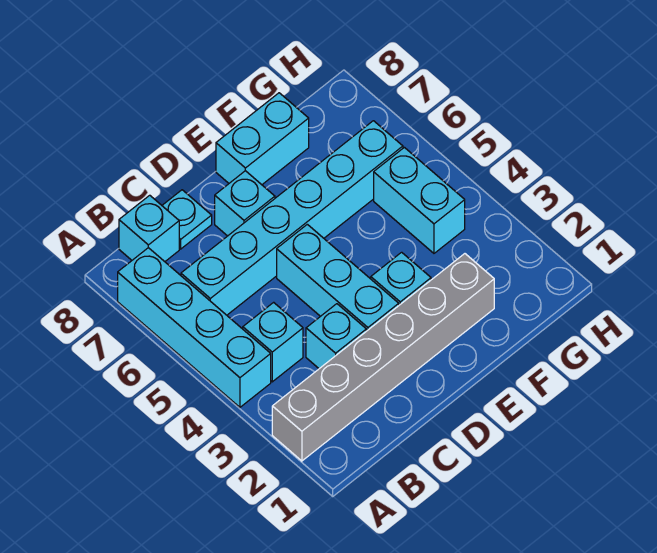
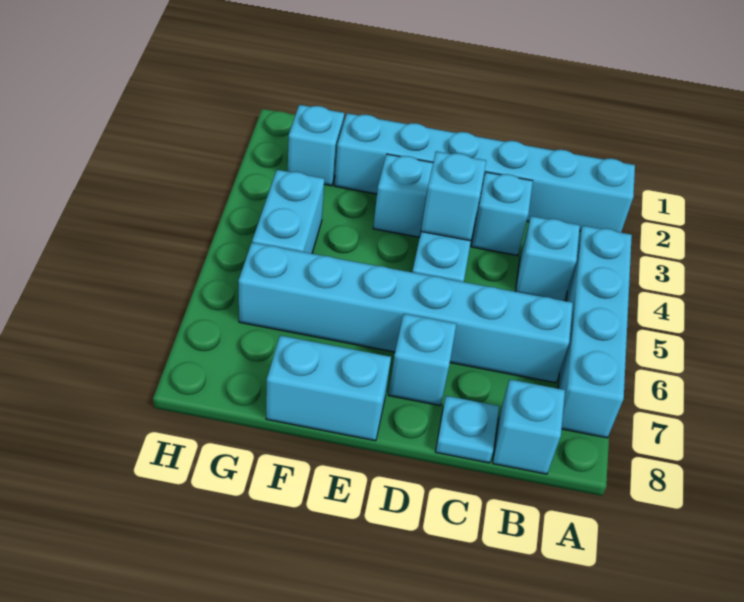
grey 1x6 brick [272,254,494,461] -> cyan 1x6 brick [334,113,635,232]
none -> cyan 1x1 brick [421,151,486,241]
none -> cyan 1x1 brick [288,105,344,186]

